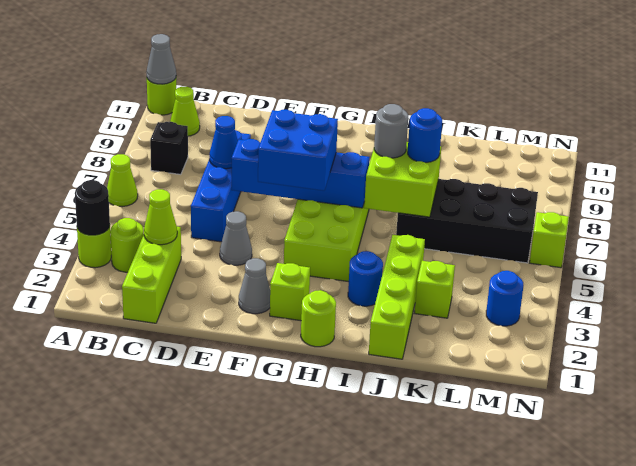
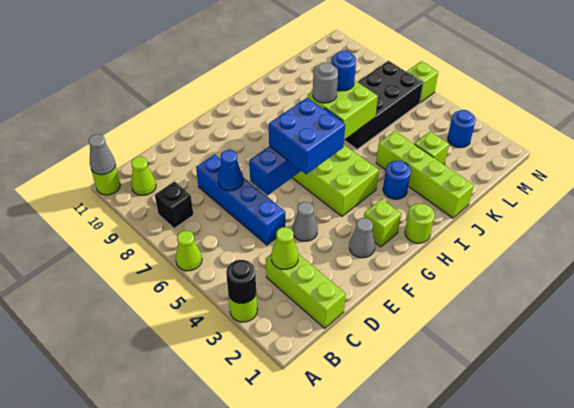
lime 1x1 round brick [110,218,144,272] -> none

